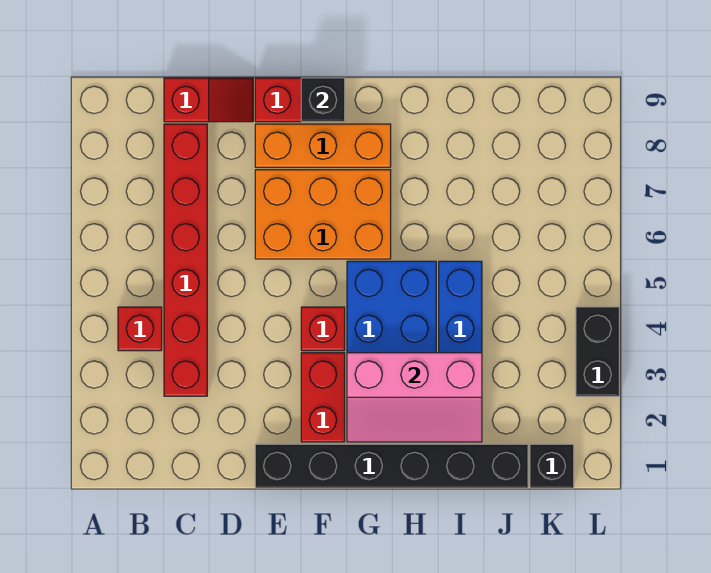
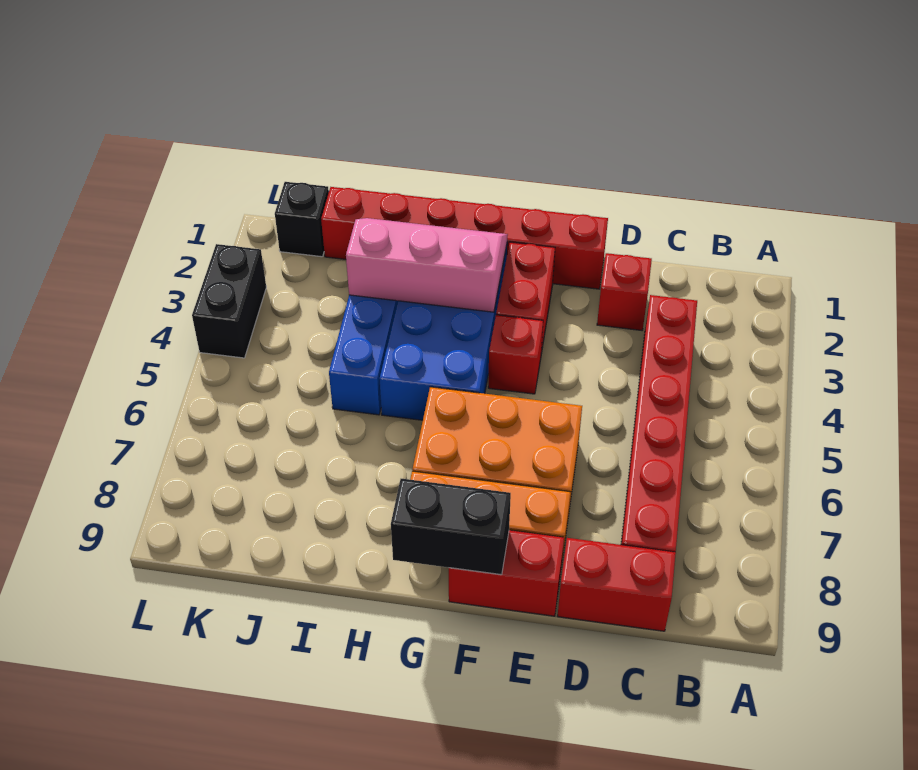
red 1x1 brick [118,307,162,351] -> red 1x1 brick moved to [597,253,652,330]
red 1x2 slope [164,78,253,122] -> red 1x2 brick [558,538,676,631]
black 1x6 brick [255,444,528,488] -> red 1x6 brick [321,187,608,289]
black 1x1 brick [301,78,345,122] -> black 1x2 brick [391,479,511,575]

